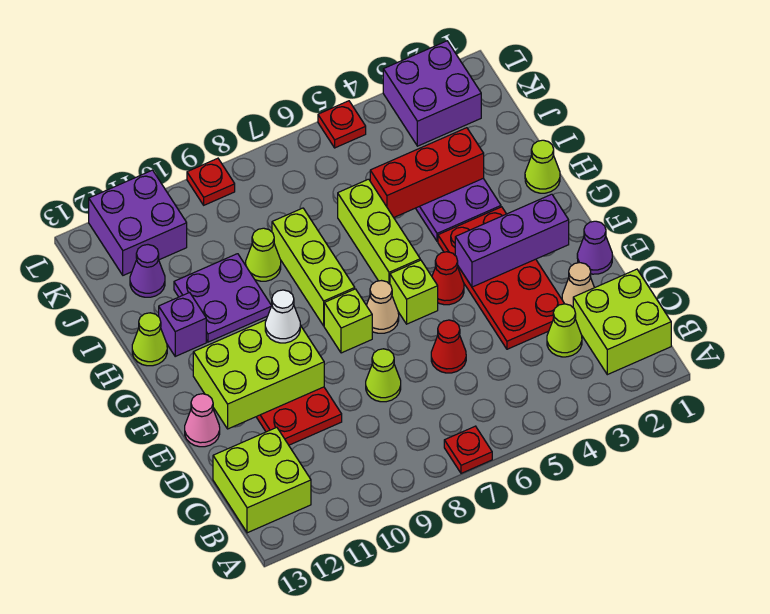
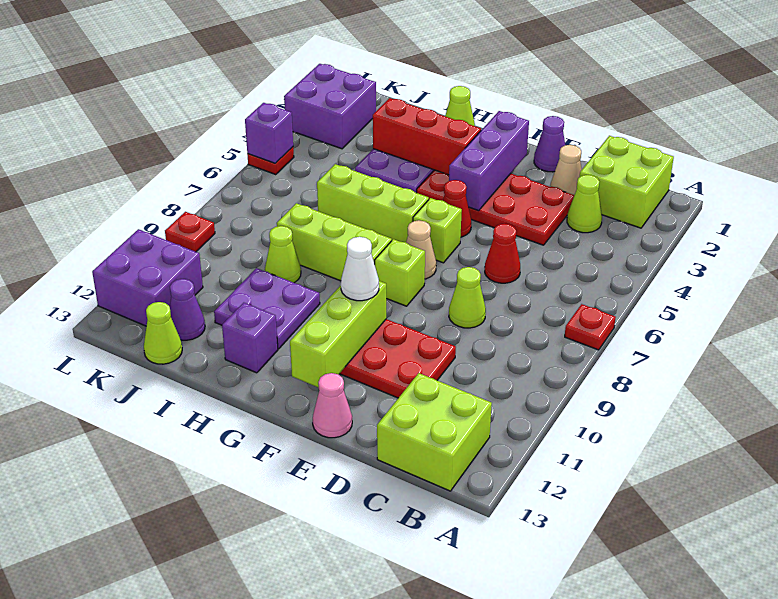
lime 2x3 brick [193,320,324,429] -> lime 1x3 brick [290,281,386,388]
lime 1x1 cone [132,313,167,366] -> lime 1x1 cone moved to [144,302,182,364]
red 1x3 brick [370,128,484,217] -> red 1x3 brick turned to [373,98,481,175]
none -> purple 1x1 brick [245,103,293,163]

